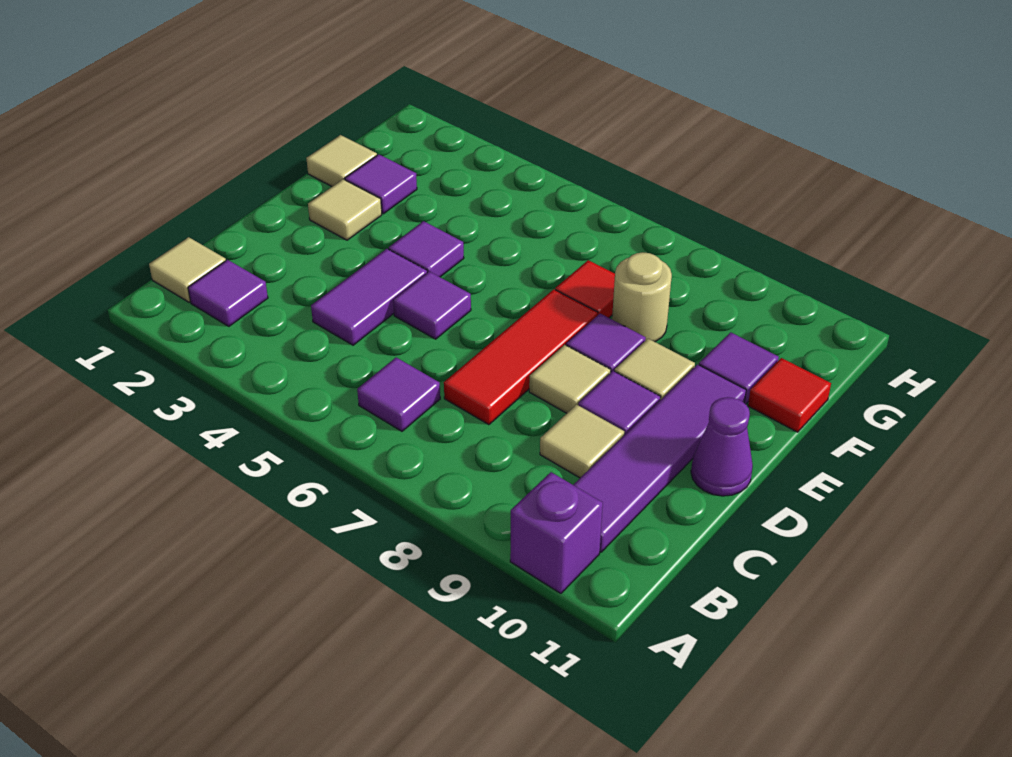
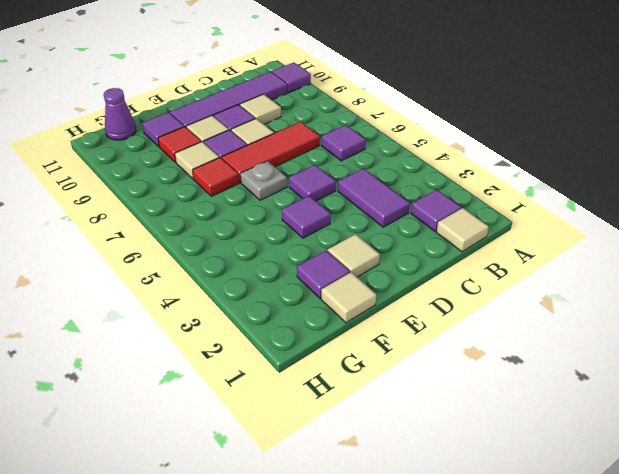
purple 1x1 brick [510,472,603,593] -> purple 1x1 tile [272,63,311,93]
purple 1x2 tile [311,249,427,345] -> purple 1x2 tile turned to [338,168,410,227]
purple 1x1 cone [691,397,753,496] -> purple 1x1 cone moved to [103,88,136,140]
none -> grey 1x1 plate [241,161,287,200]
tan 1x1 round brick [612,252,672,342] -> tan 1x1 tile [175,142,219,179]
red 1x1 tile [748,358,831,432] -> red 1x1 tile moved to [158,127,201,162]

